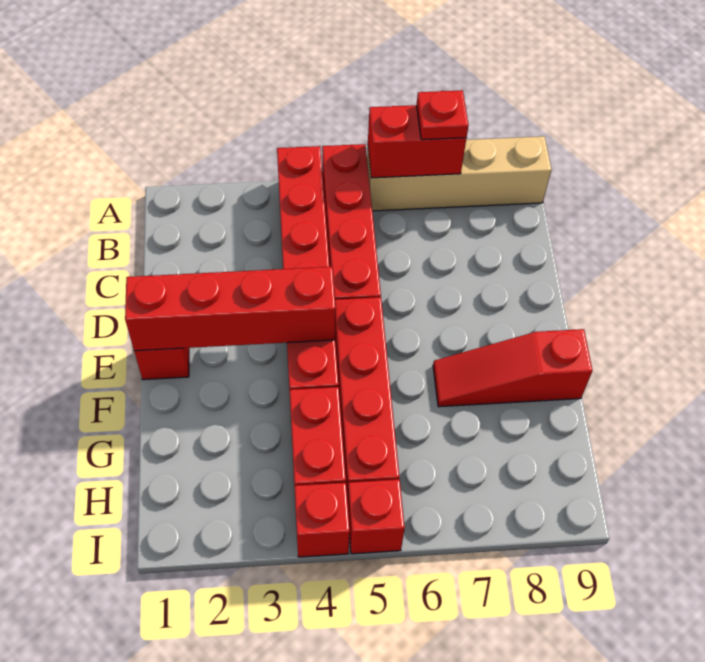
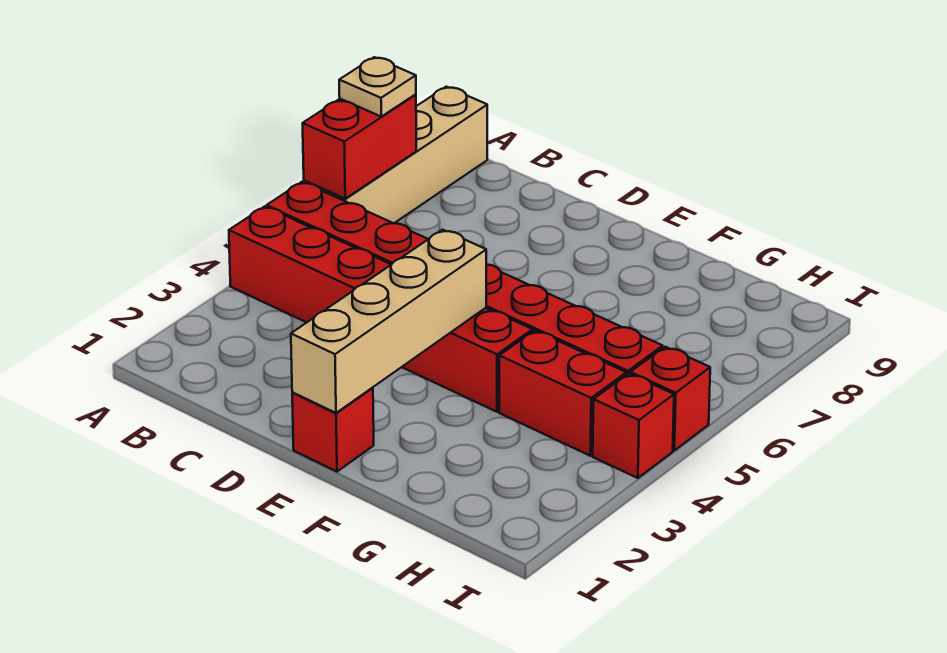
red 1x1 plate [417,90,469,140] -> tan 1x1 plate [339,57,416,116]
red 1x4 brick [125,267,336,351] -> tan 1x4 brick [291,230,486,413]
red 1x3 slope [433,329,593,407] -> none

